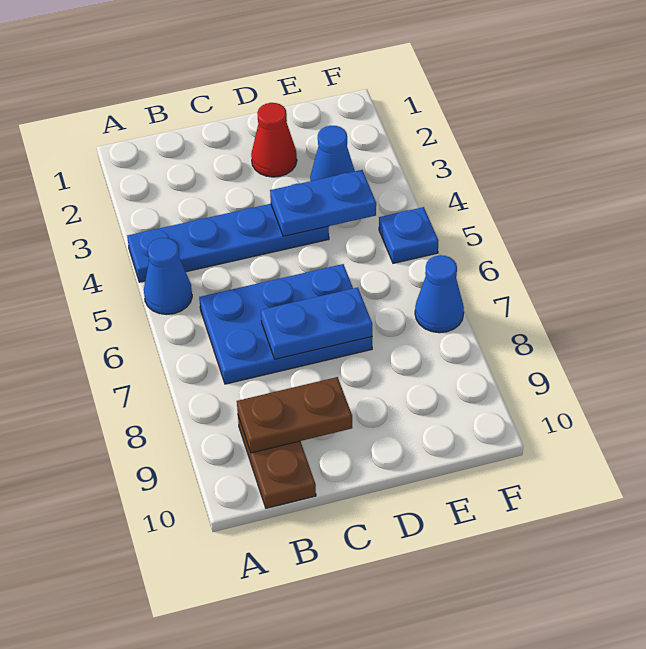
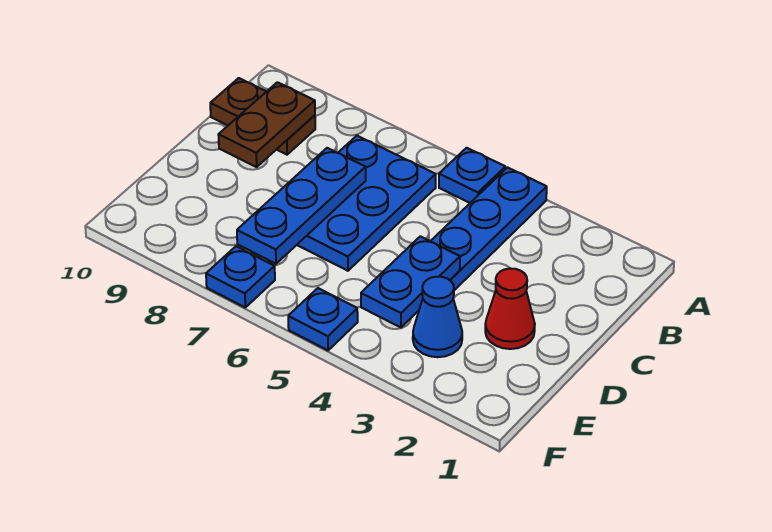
blue 1x1 cone [144,238,192,314] -> blue 1x1 plate [439,148,505,203]
blue 1x2 plate [261,288,372,359] -> blue 1x3 plate [237,148,366,264]
blue 1x1 cone [415,255,464,333] -> blue 1x1 plate [206,246,275,307]

